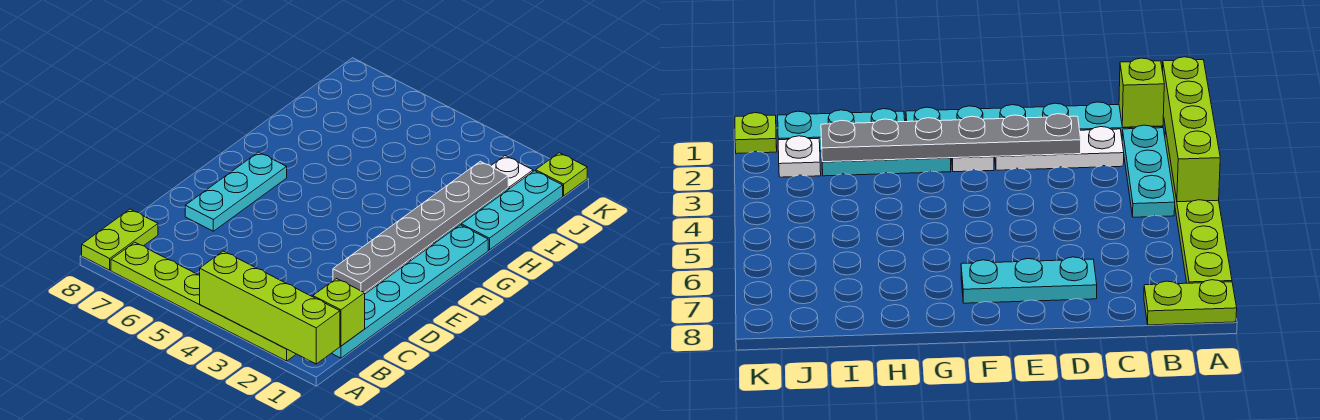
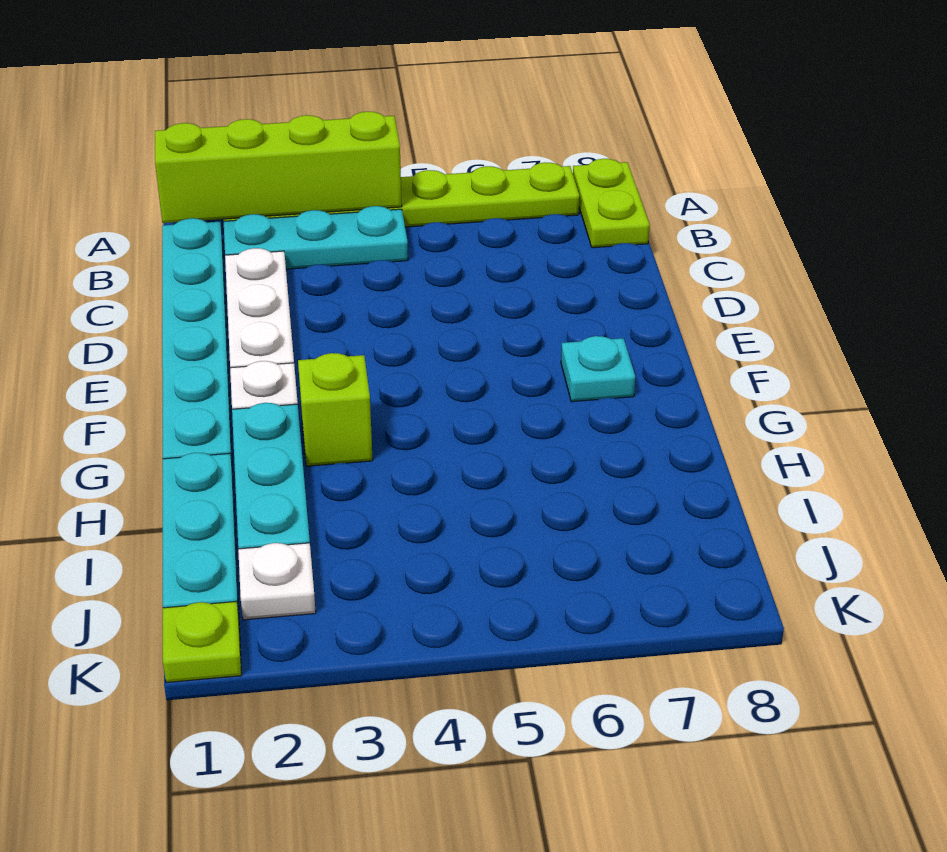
lime 1x1 brick [313,279,365,346] -> lime 1x1 brick moved to [298,353,373,466]
grey 1x6 plate [333,161,508,293] -> none
cyan 1x3 plate [185,152,287,231] -> cyan 1x1 plate [561,336,635,402]

